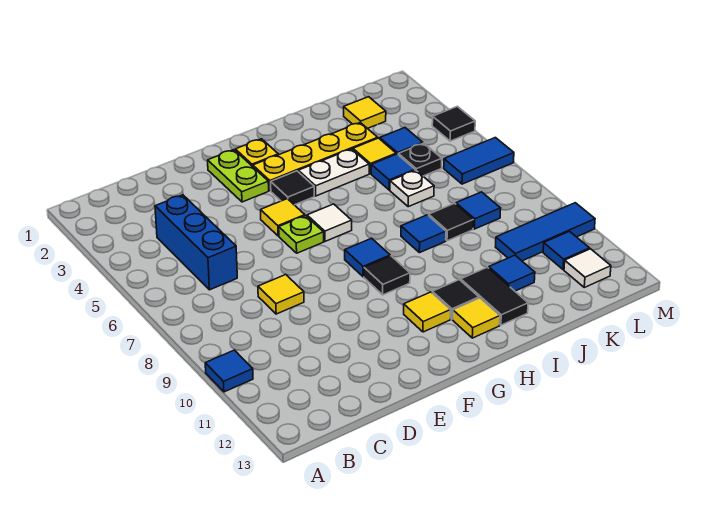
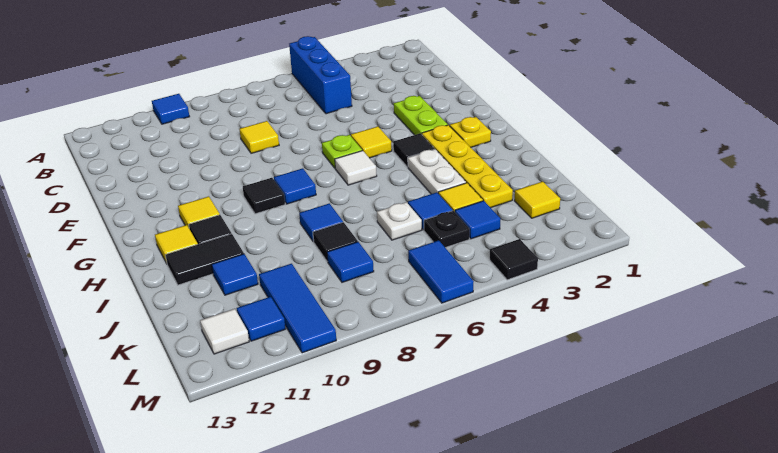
blue 1x3 brick [155,195,237,290] -> blue 1x3 brick turned to [289,36,352,114]
lime 1x2 plate [208,150,269,202] -> lime 1x2 plate turned to [394,96,448,135]

